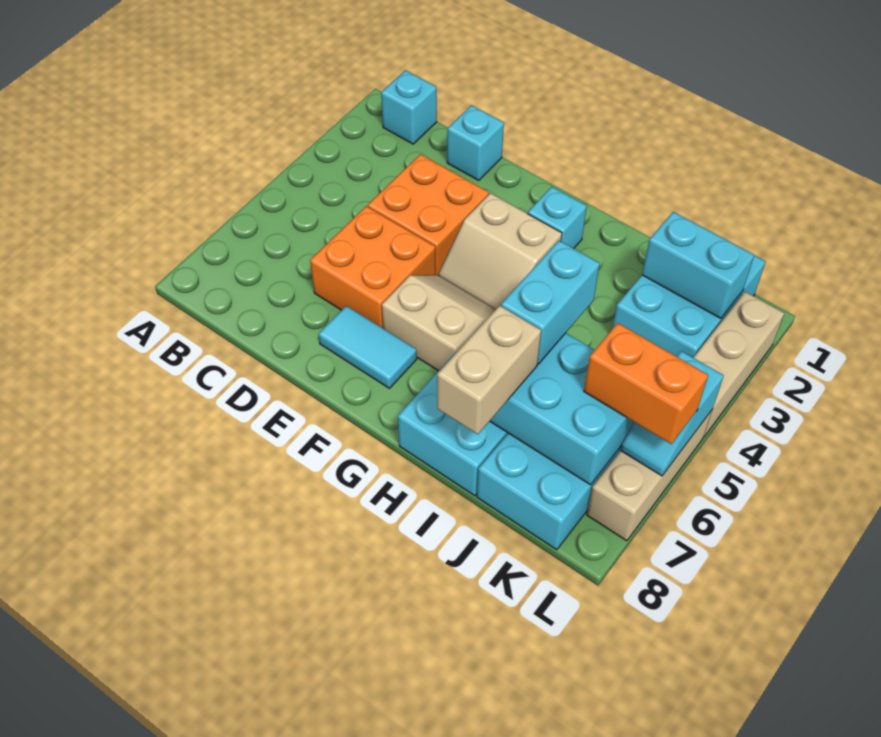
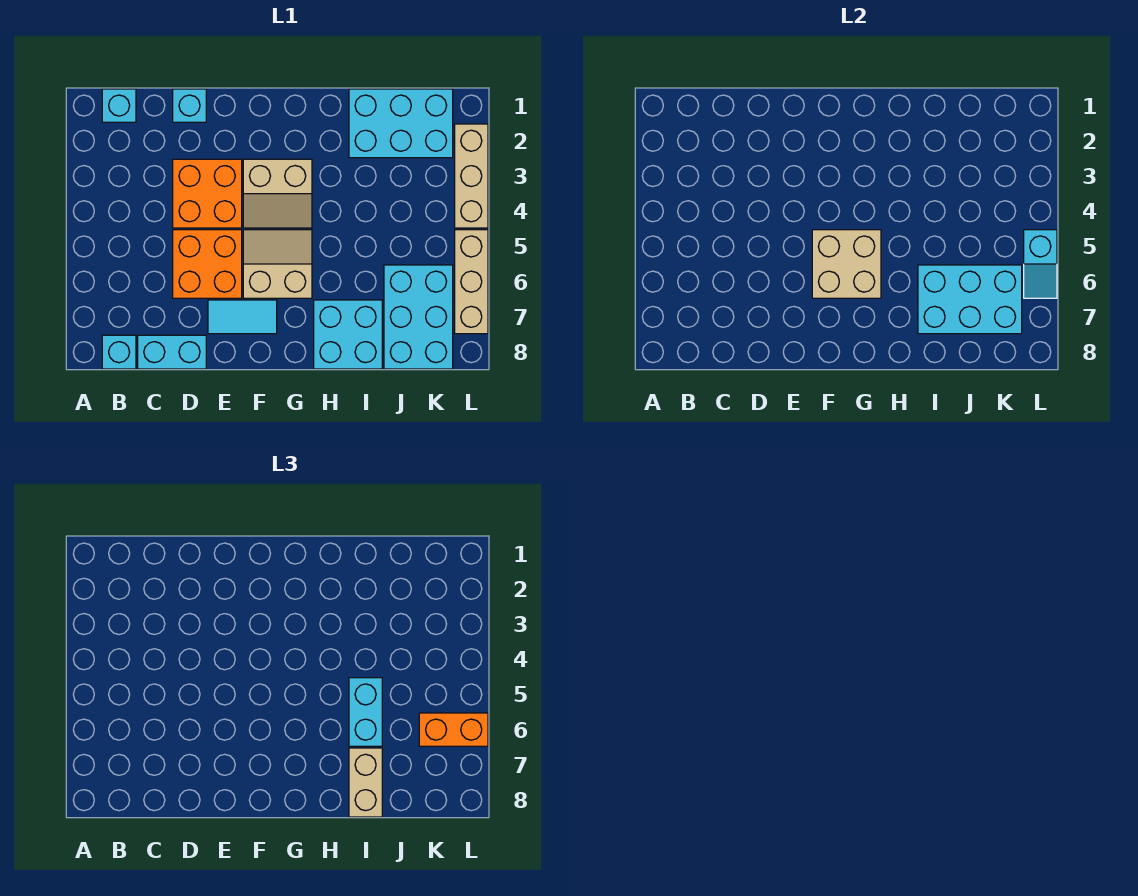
none -> tan 2x2 brick [812,230,881,298]
cyan 1x1 brick [528,187,587,248] -> cyan 1x1 brick moved to [102,335,136,369]
cyan 2x3 brick [612,255,766,357] -> cyan 2x3 brick turned to [349,89,453,158]
cyan 1x2 brick [642,212,754,318] -> cyan 1x2 brick moved to [138,335,206,369]

